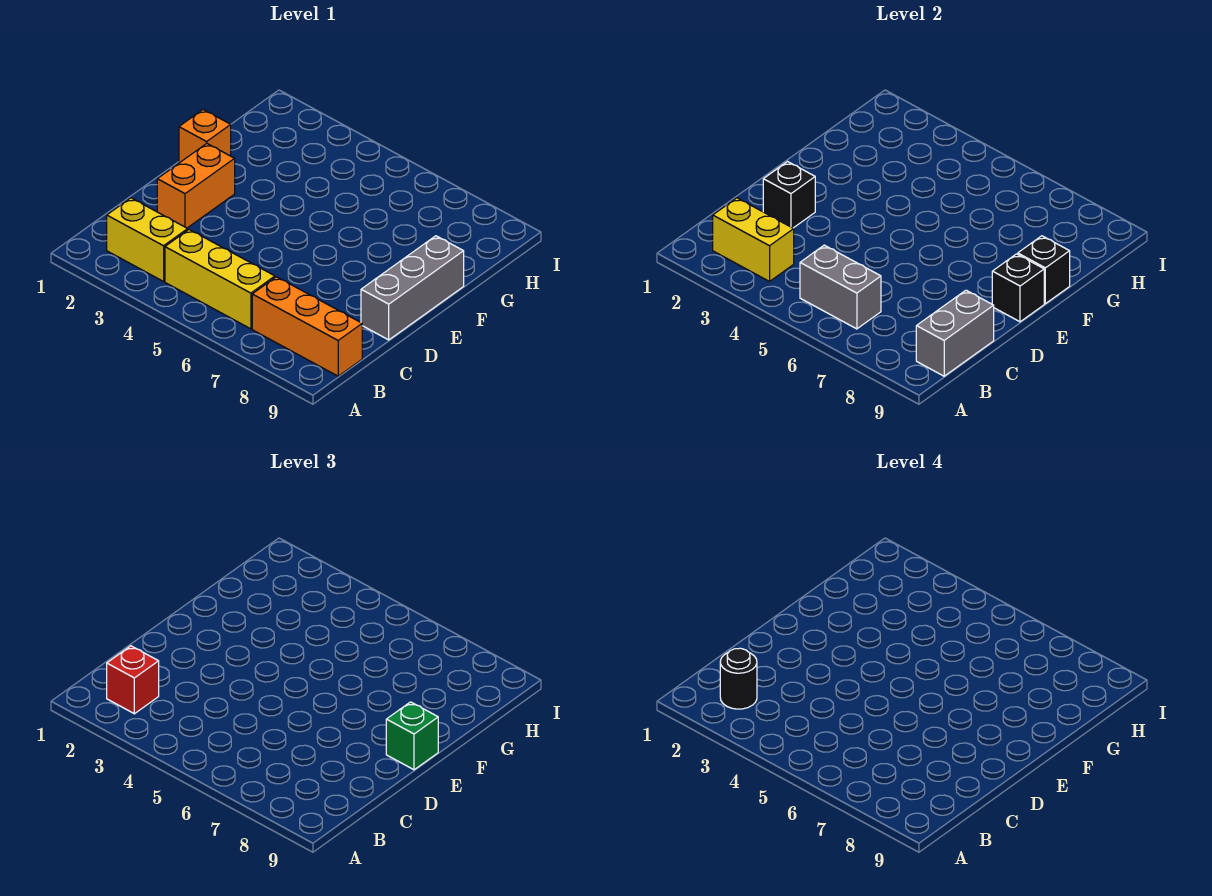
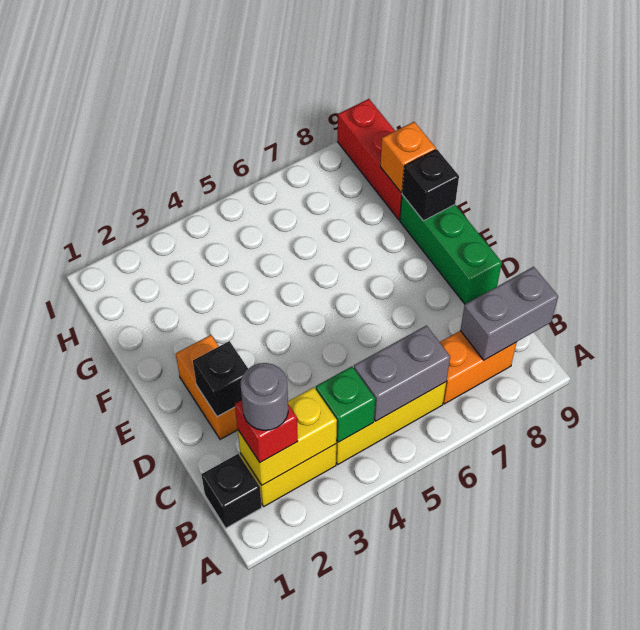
black 1x1 round brick [720,648,757,709] -> grey 1x1 round brick [240,363,288,430]
orange 1x3 brick [252,277,362,376] -> orange 1x2 brick [440,331,517,404]
grey 1x2 brick [916,290,994,376] -> grey 1x2 brick turned to [460,267,558,360]
grey 1x3 brick [361,236,464,340] -> green 1x3 brick [400,195,502,304]
black 1x1 brick [992,254,1044,322] -> black 1x1 brick moved to [201,454,262,528]
green 1x1 brick [386,702,438,770] -> green 1x1 brick moved to [316,366,375,442]
orange 1x1 brick [179,110,231,163] -> orange 1x1 brick moved to [380,122,436,193]
none -> red 1x3 brick [338,99,402,220]

